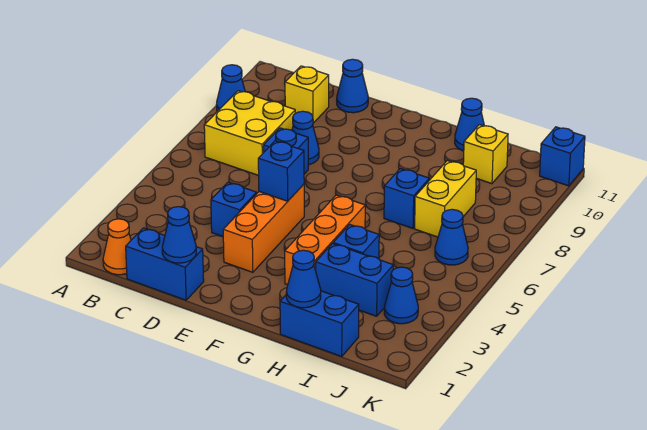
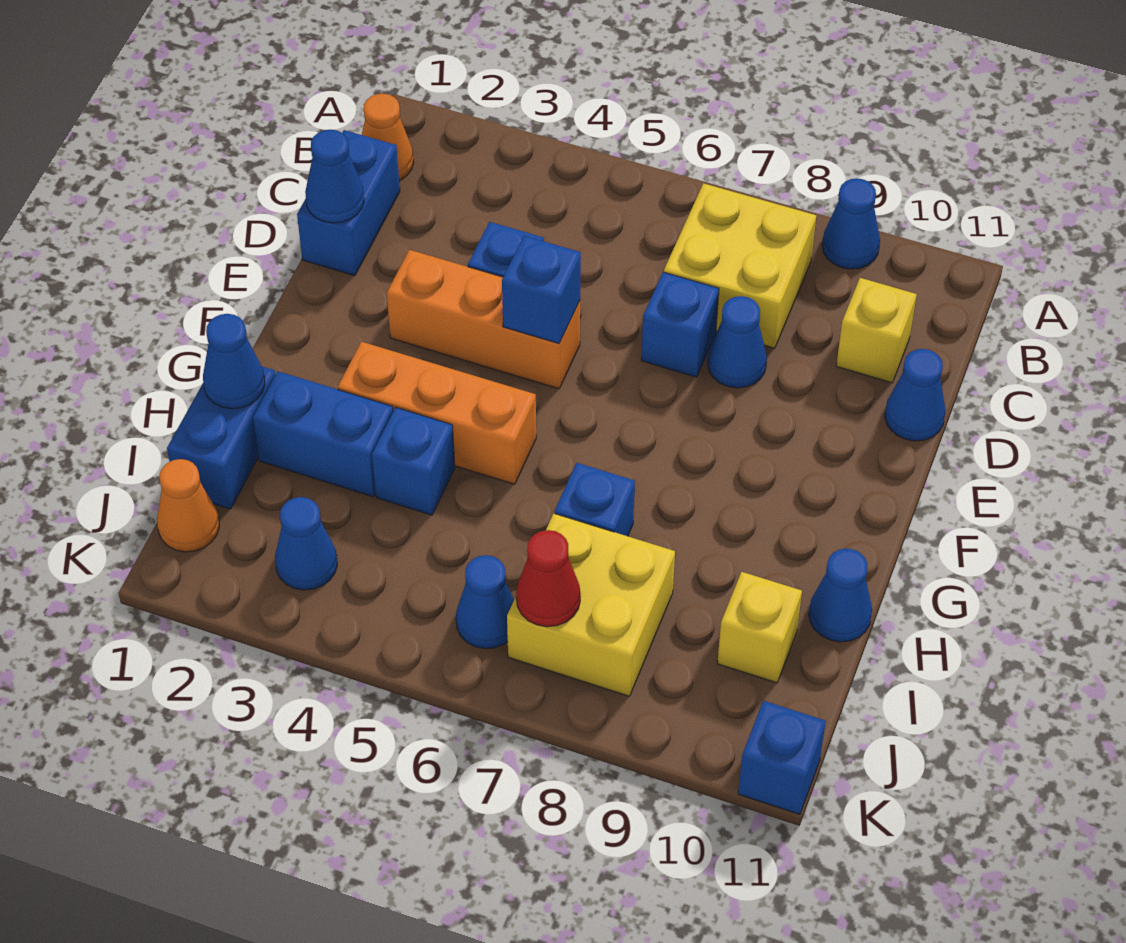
blue 1x2 brick [316,244,393,316] -> blue 1x2 brick turned to [253,371,393,497]
yellow 1x2 brick [415,161,476,237] -> yellow 2x2 brick [507,513,675,696]
none -> orange 1x1 cone [157,459,219,552]
none -> red 1x1 cone [516,530,581,627]

